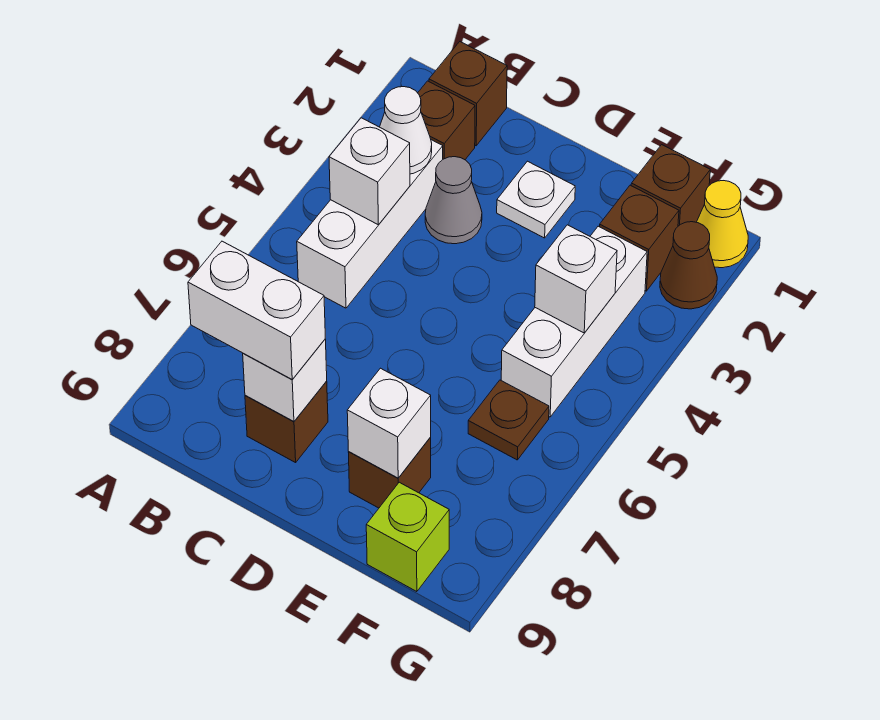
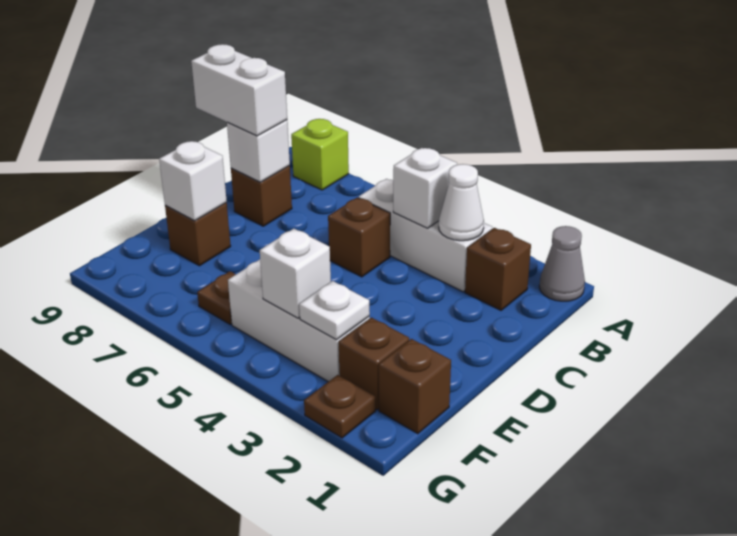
brown 1x1 brick [429,42,507,146] -> brown 1x1 brick moved to [328,198,390,277]
white 1x2 brick [188,241,325,379] -> white 1x2 brick turned to [191,44,287,136]
grey 1x1 cone [425,157,482,244] -> grey 1x1 cone moved to [539,226,585,301]
white 1x1 plate [497,161,575,238] -> white 1x1 plate moved to [299,281,370,340]
lime 1x1 brick [366,482,449,592] -> lime 1x1 brick moved to [291,119,349,190]
yellow 1x1 cone [697,181,748,268] -> none
brown 1x1 cone [660,222,717,309] -> brown 1x1 plate [304,375,375,438]

